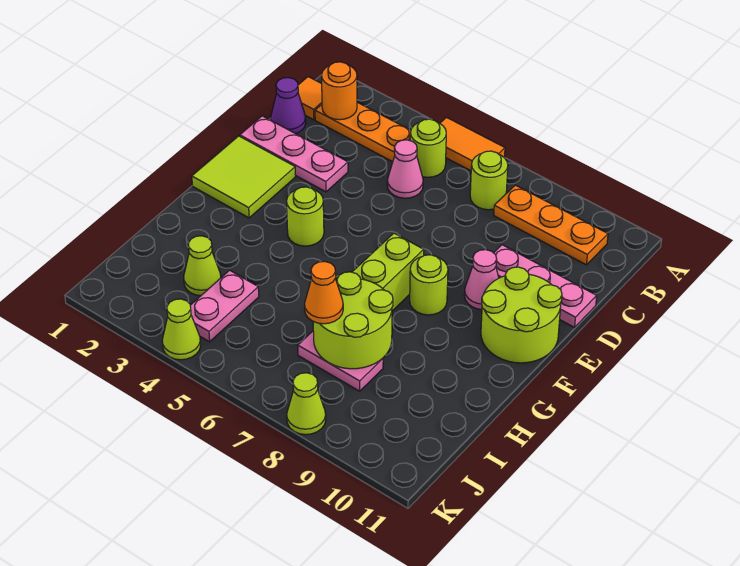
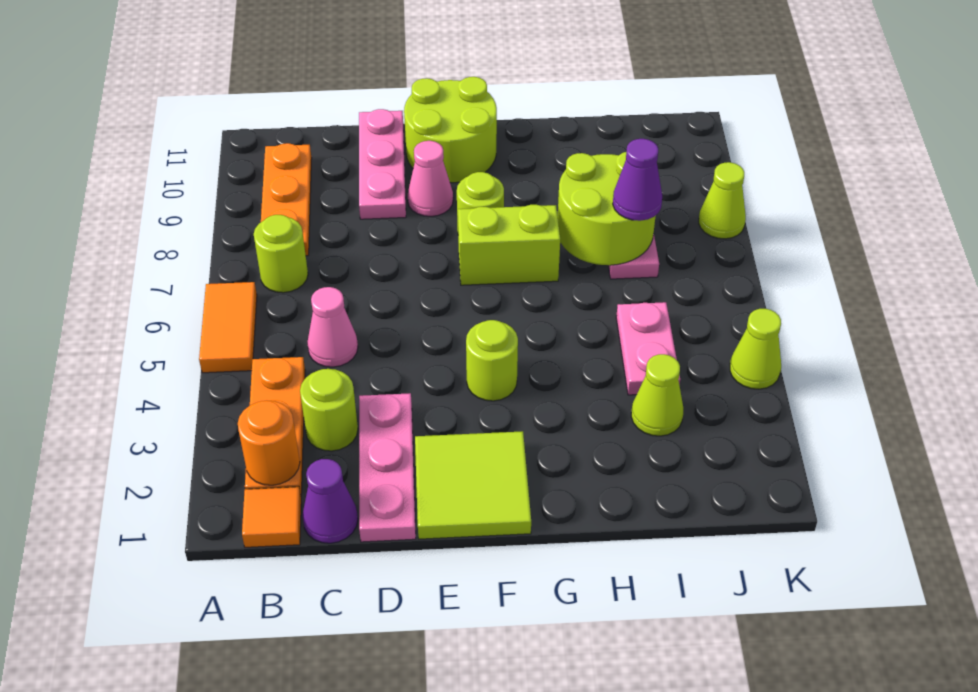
lime 1x1 round brick [410,119,446,177] -> lime 1x1 round brick moved to [300,369,358,451]
pink 1x2 plate [190,270,259,342] -> pink 1x2 plate turned to [616,302,680,395]
orange 1x1 cone [305,261,343,324] -> purple 1x1 cone [613,139,662,221]

